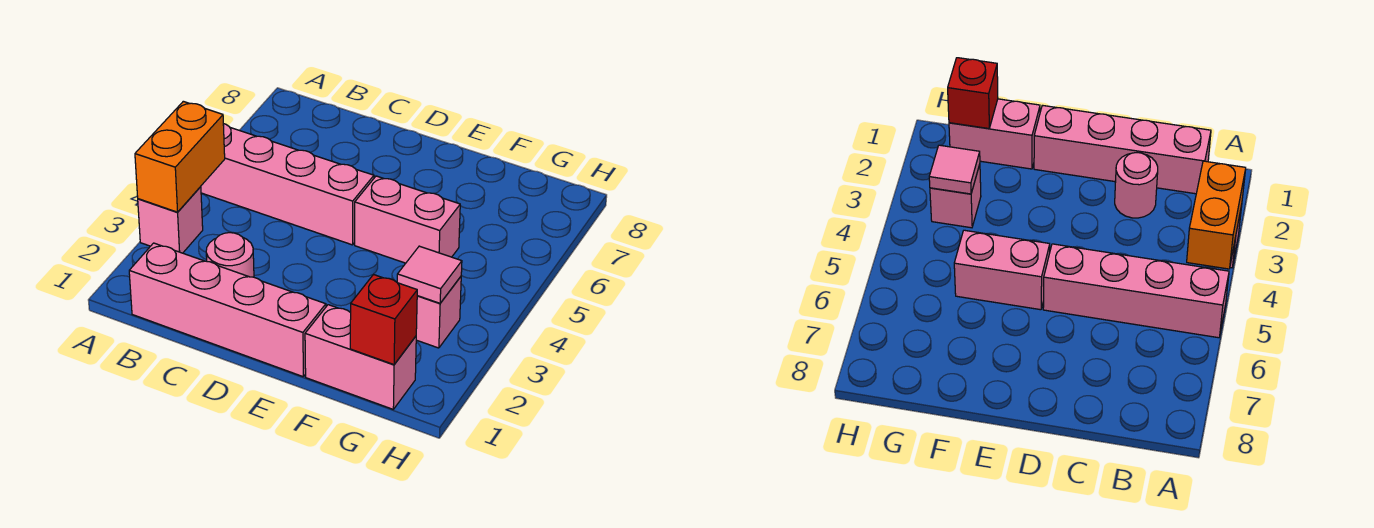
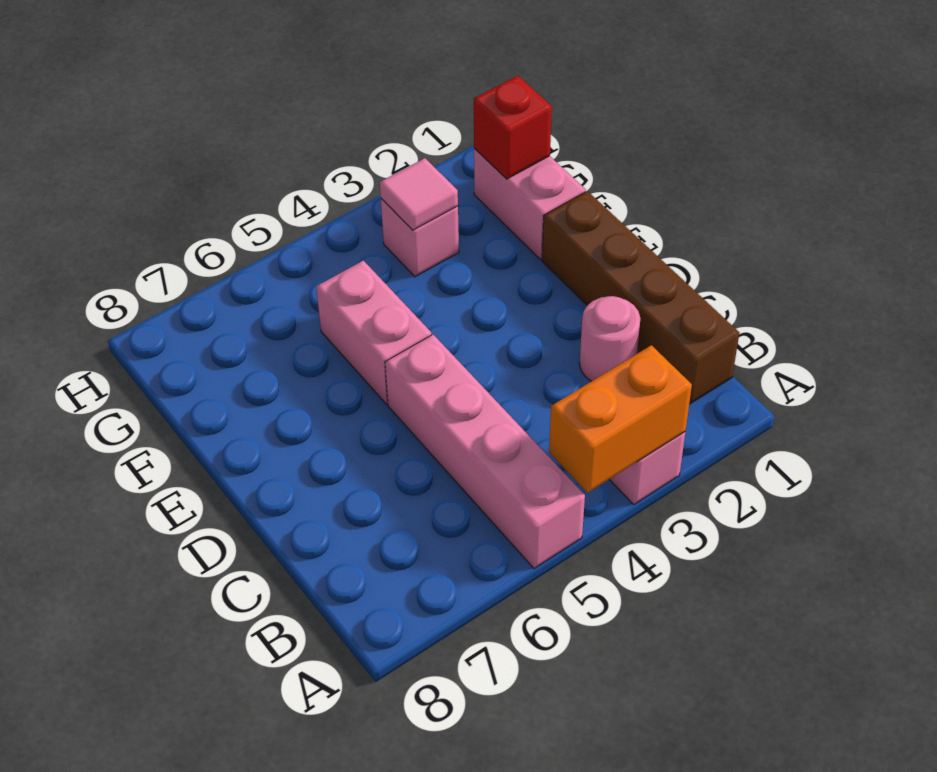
pink 1x4 brick [129,243,326,377] -> brown 1x4 brick [542,191,739,404]

